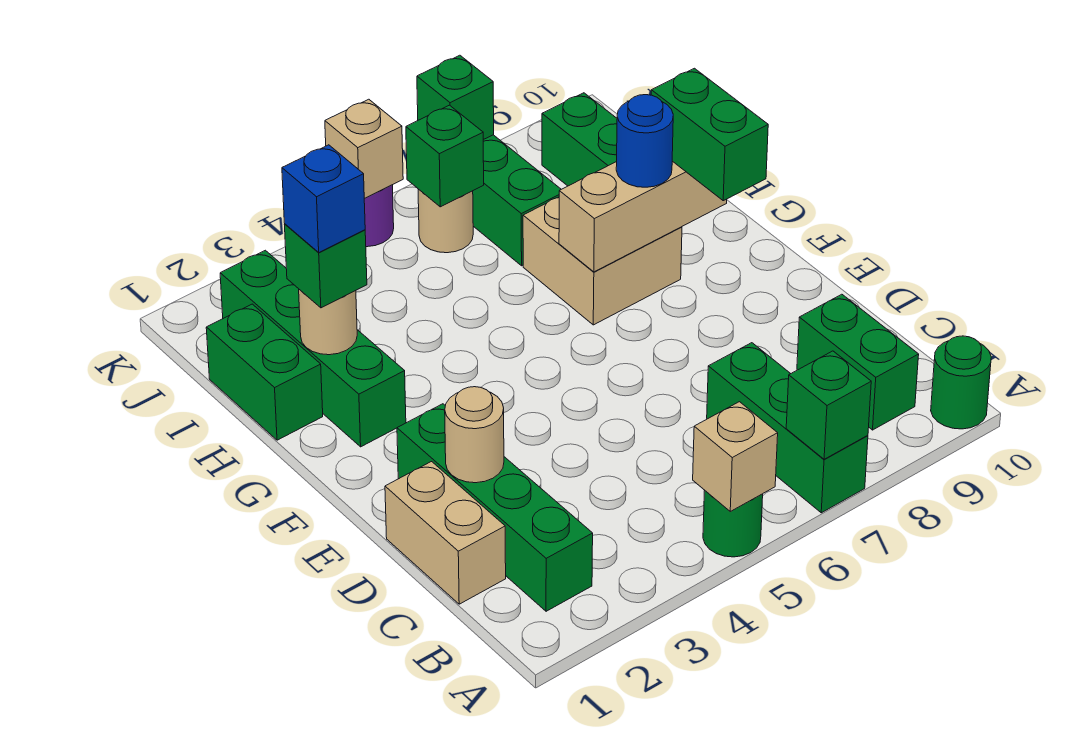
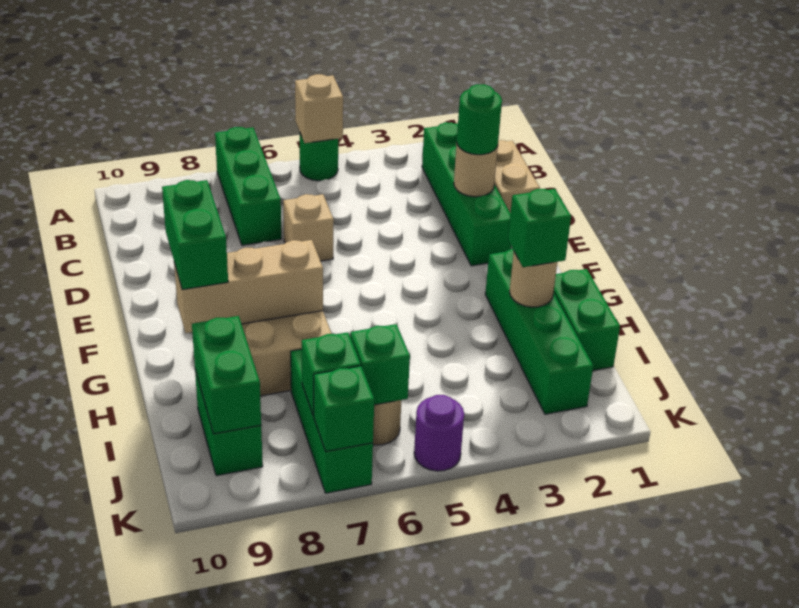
green 1x1 brick [786,351,871,459] -> green 1x1 brick moved to [302,332,361,416]
green 1x1 round brick [931,336,991,429] -> green 1x1 round brick moved to [457,84,502,155]
green 1x2 brick [797,294,919,430] -> green 1x2 brick moved to [192,316,261,434]
blue 1x1 round brick [616,95,673,187] -> none
blue 1x1 brick [282,145,365,253] -> none
tan 1x1 brick [325,99,403,199] -> tan 1x1 brick moved to [283,194,334,261]

